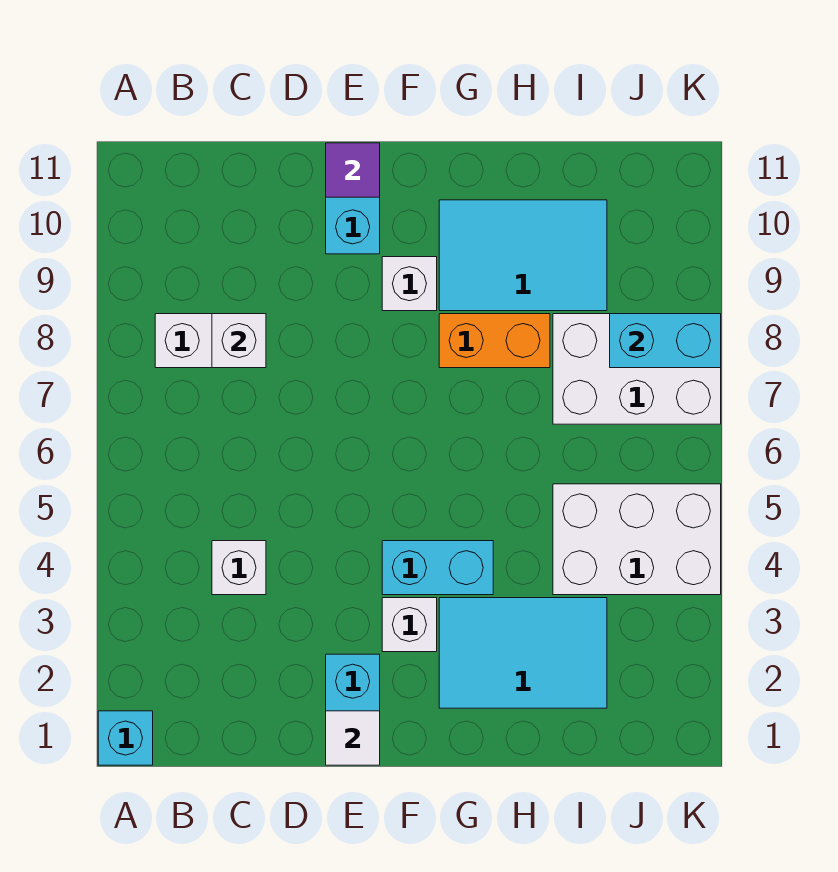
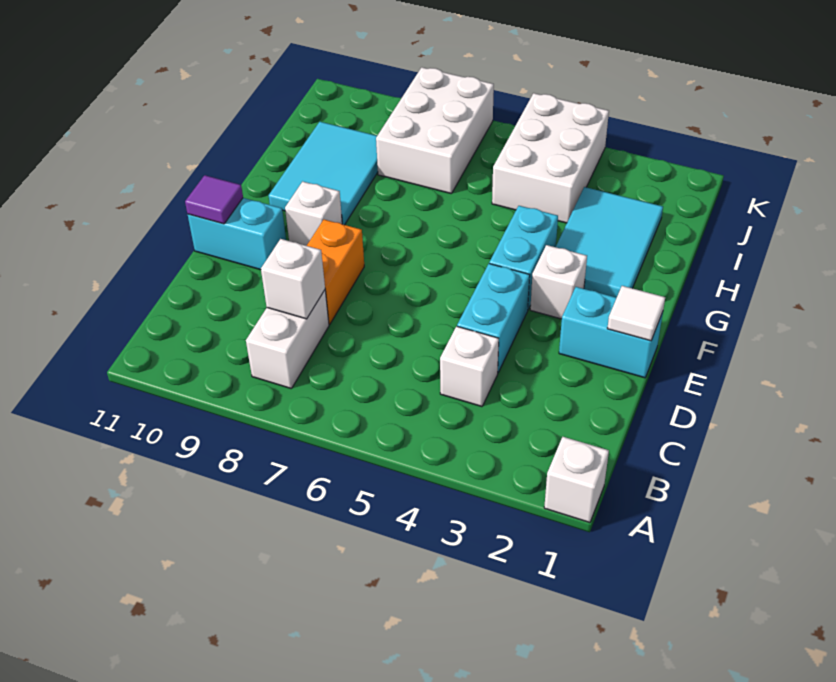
cyan 1x1 brick [98,711,153,765] -> white 1x1 brick [544,437,609,523]
orange 1x2 brick [439,314,550,368] -> orange 1x2 brick moved to [307,220,364,324]
cyan 1x2 brick [610,314,721,368] -> cyan 1x2 brick moved to [457,264,530,372]

